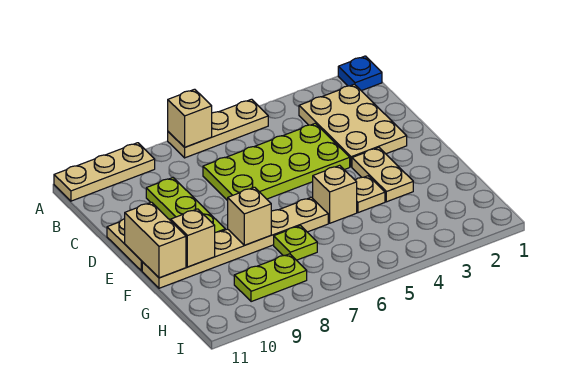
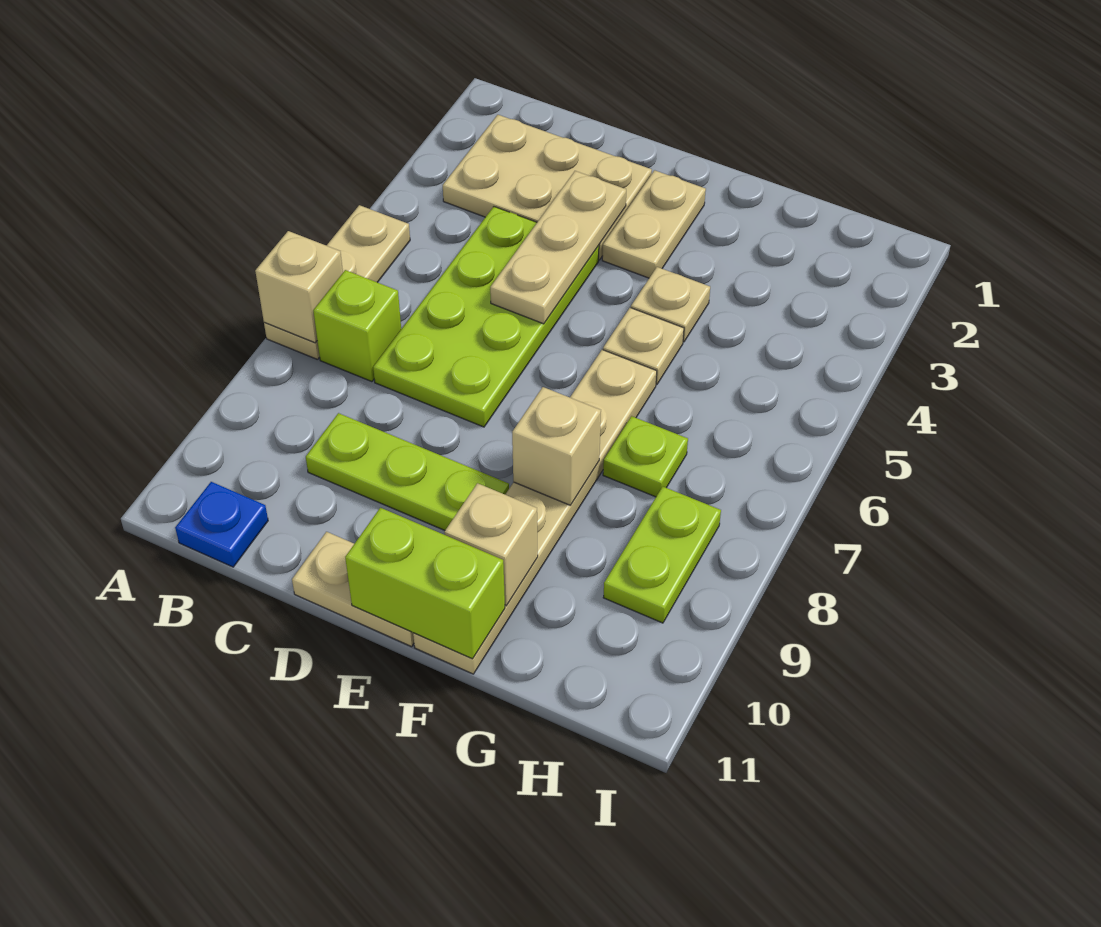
blue 1x1 plate [338,56,382,91] -> blue 1x1 plate moved to [175,482,268,567]
tan 1x3 plate [54,143,155,201] -> tan 1x3 plate moved to [490,171,626,324]
none -> lime 1x1 brick [313,270,401,382]
tan 1x2 plate [352,148,413,202] -> tan 1x2 plate turned to [602,170,706,278]
tan 1x2 brick [125,202,186,278] -> lime 1x2 brick [345,508,505,659]
tan 1x1 brick [313,165,357,223] -> tan 1x1 plate [603,308,684,385]

